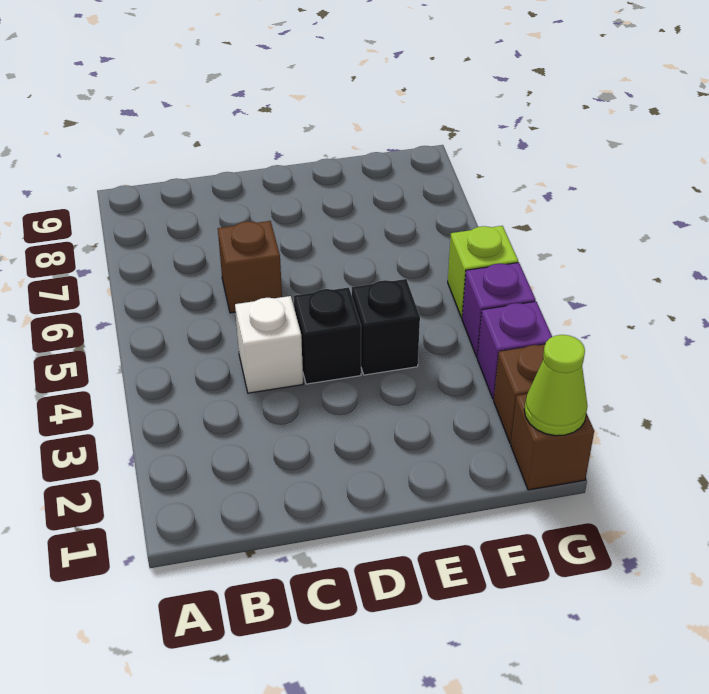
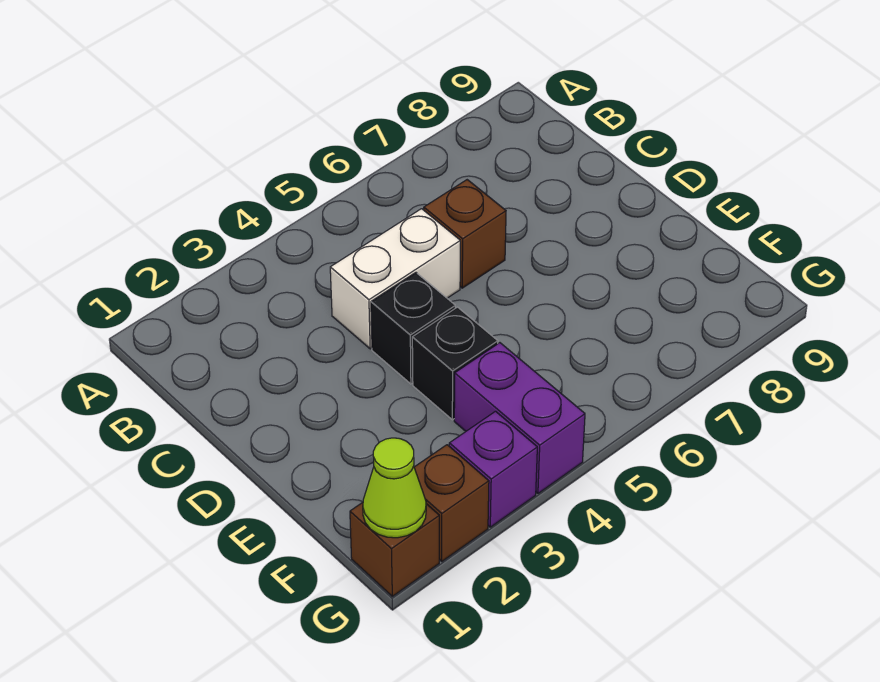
white 1x1 brick [235,296,303,393] -> white 1x2 brick [330,209,460,349]
purple 1x1 brick [462,263,536,357] -> purple 1x2 brick [454,343,585,493]
lime 1x1 brick [448,226,518,318] -> none

